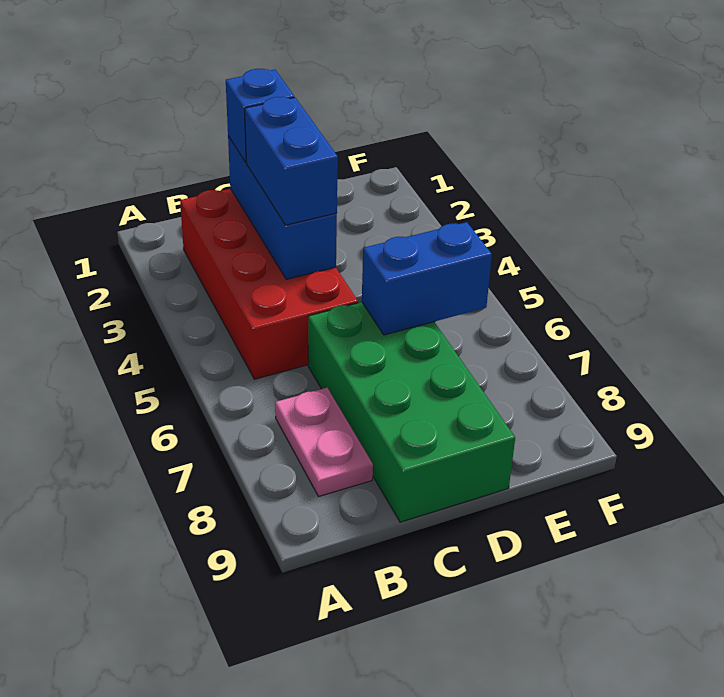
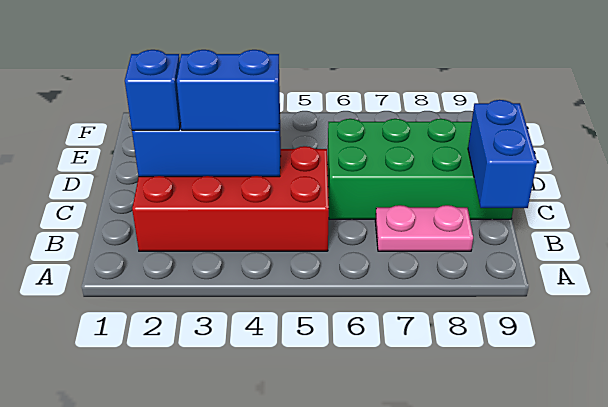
blue 1x2 brick [362,222,492,335] -> blue 1x2 brick moved to [468,100,537,208]

